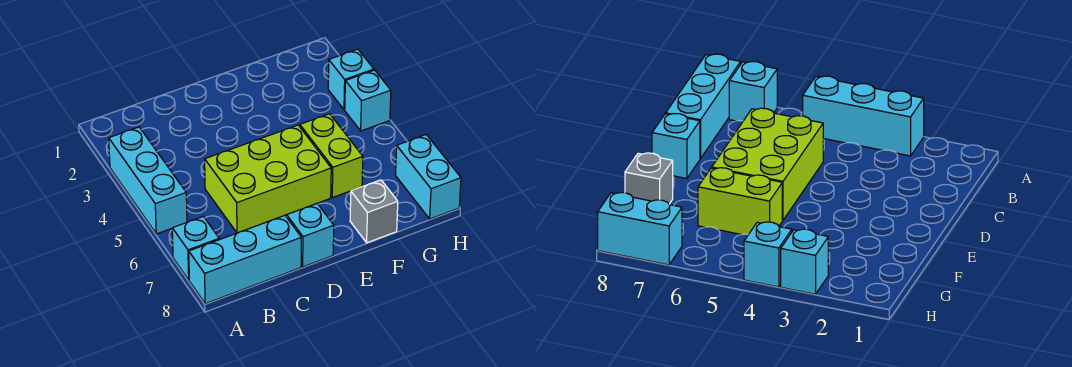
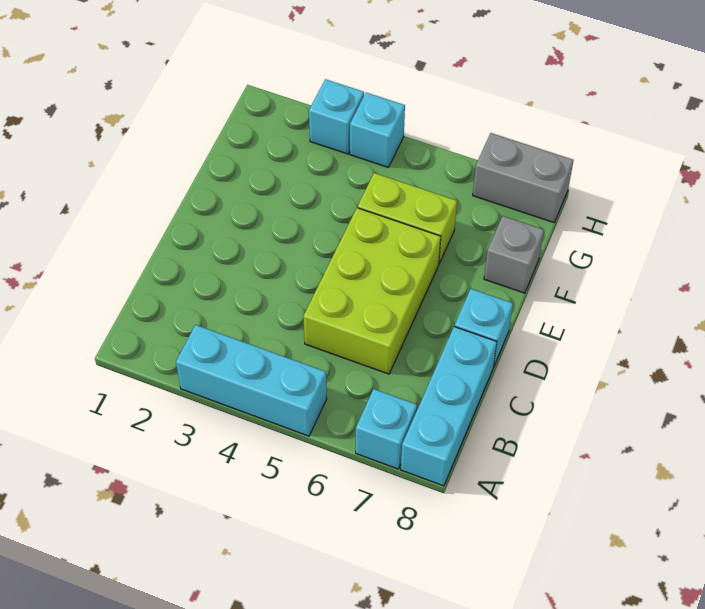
cyan 1x2 brick [396,135,461,219] -> grey 1x2 brick [473,133,573,223]

